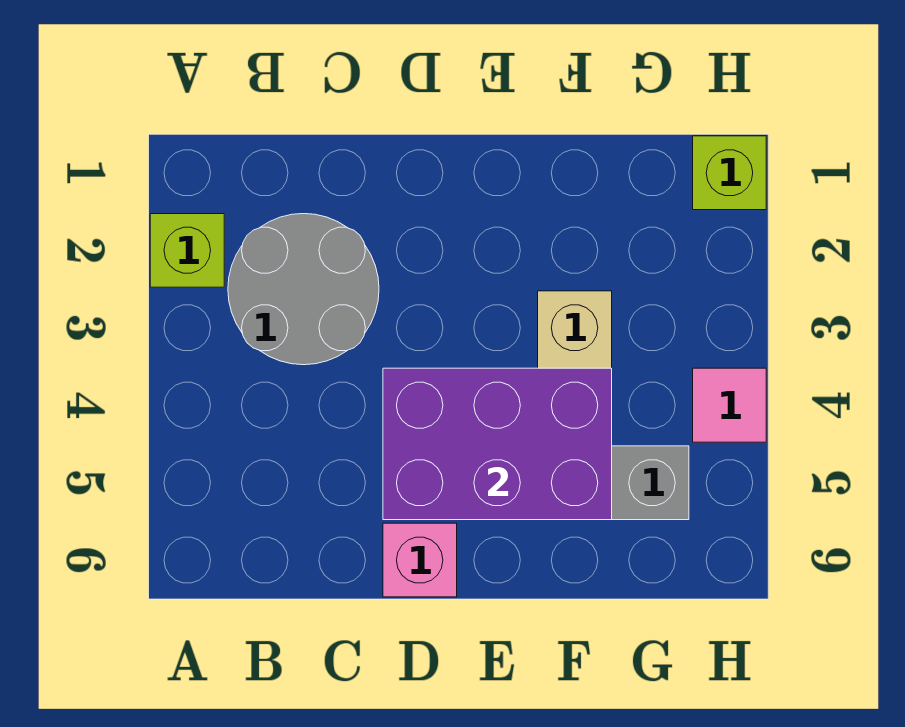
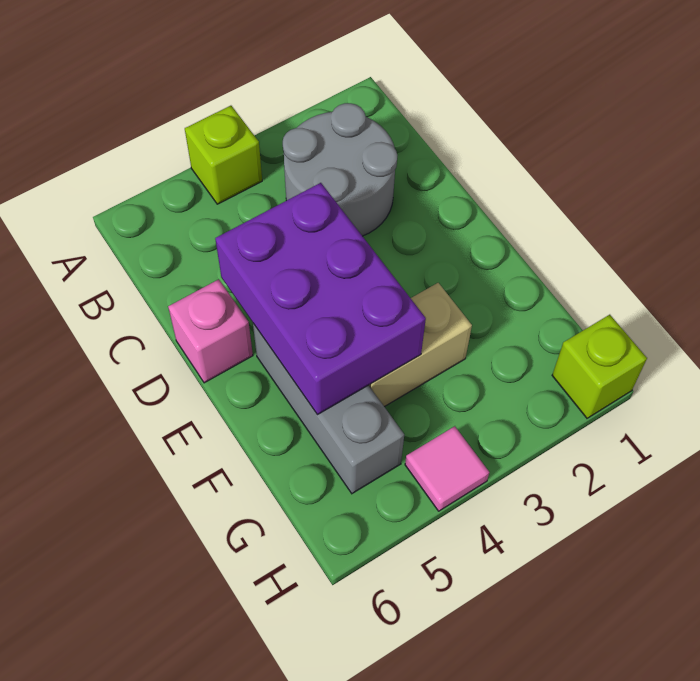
lime 1x1 brick [150,214,224,287] -> lime 1x1 brick moved to [185,106,262,204]

